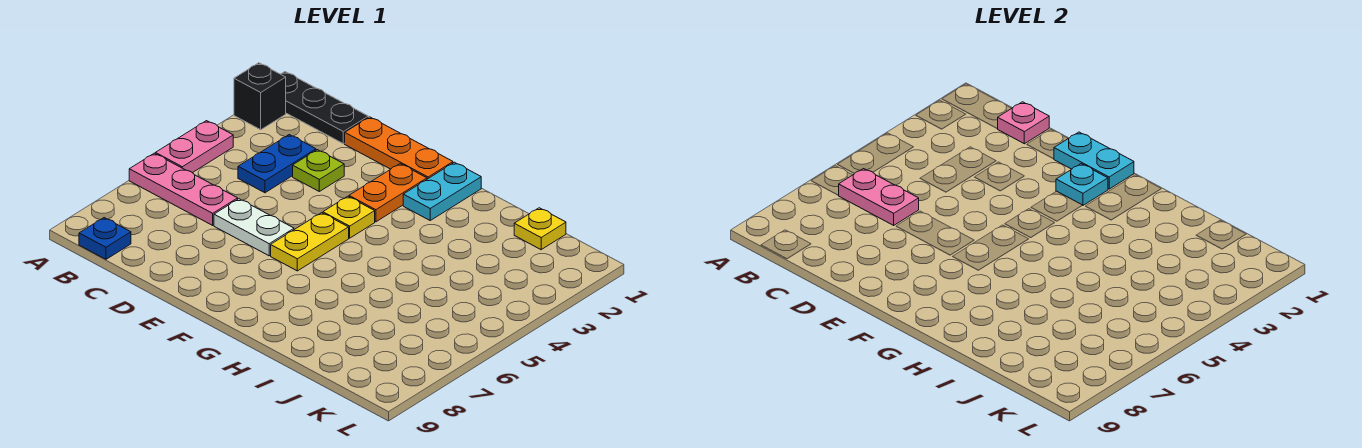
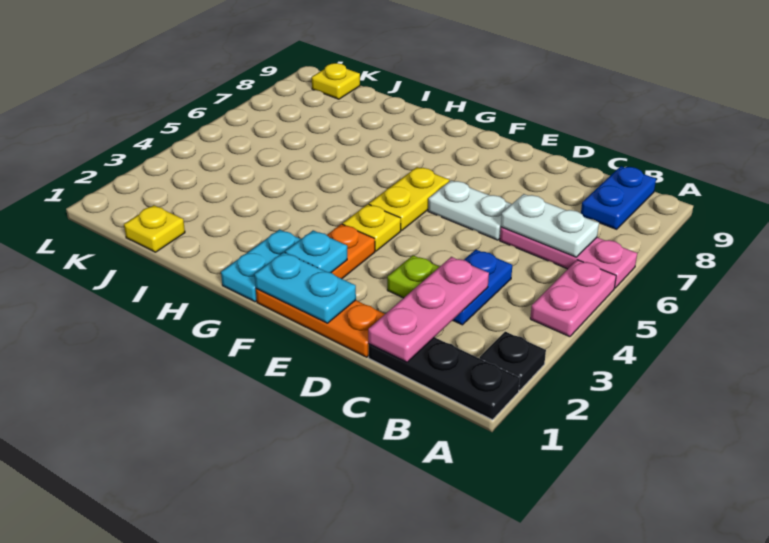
black 1x1 brick [234,63,286,130] -> black 1x1 plate [480,332,546,391]
pink 1x2 plate [838,169,919,225] -> white 1x2 plate [501,194,599,257]
blue 1x1 plate [79,218,131,259] -> blue 1x2 plate [581,166,656,229]
pink 1x1 plate [998,102,1049,144] -> pink 1x3 plate [368,257,489,362]
none -> yellow 1x1 plate [312,63,360,99]

